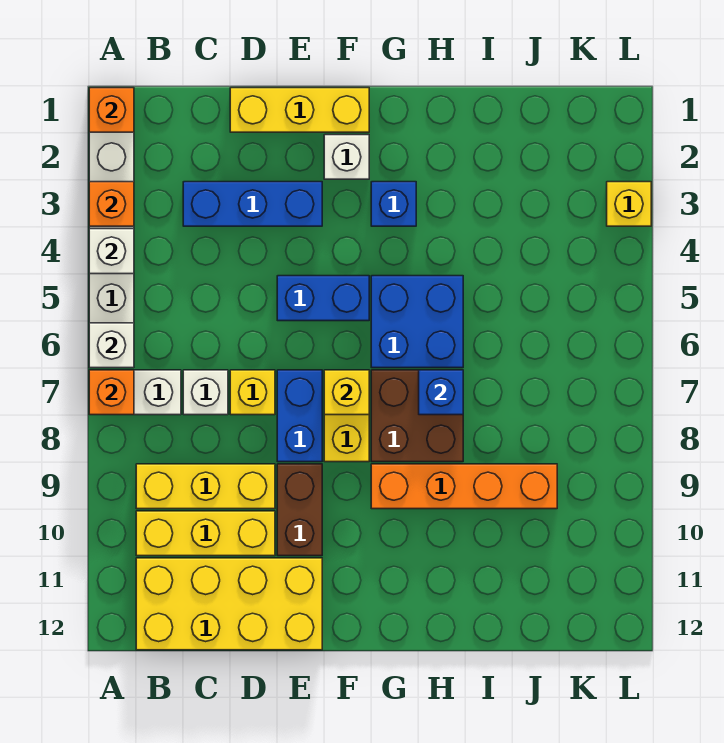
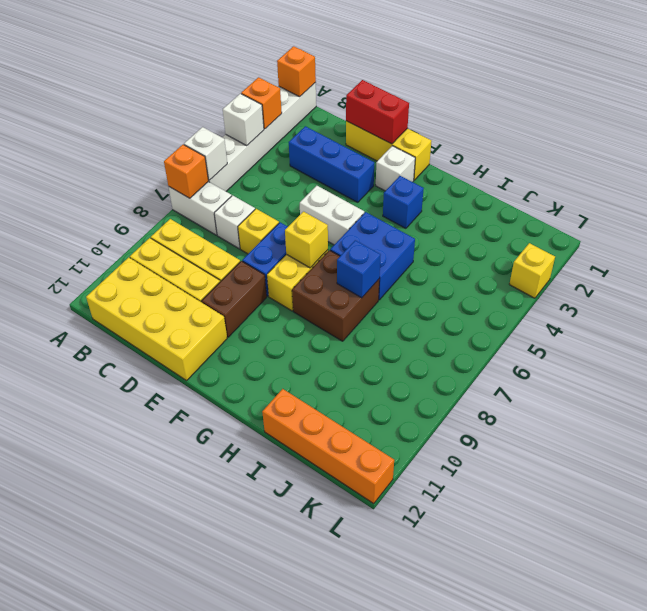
none -> red 1x2 brick [346,80,409,144]
blue 1x2 brick [277,276,369,321] -> white 1x2 brick [300,186,364,245]
orange 1x4 brick [371,464,557,509] -> orange 1x4 brick moved to [262,389,394,503]

